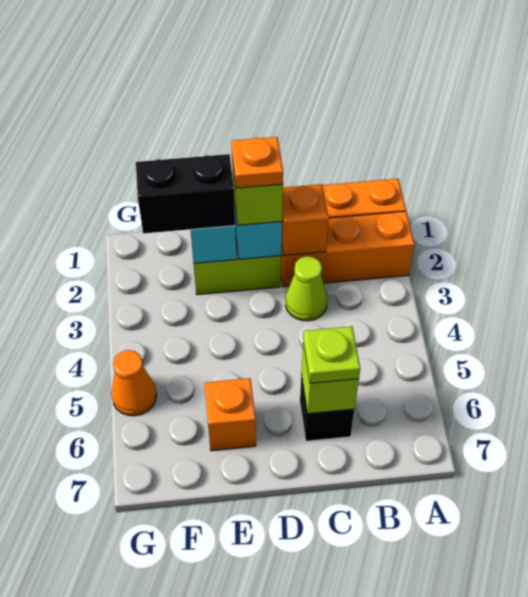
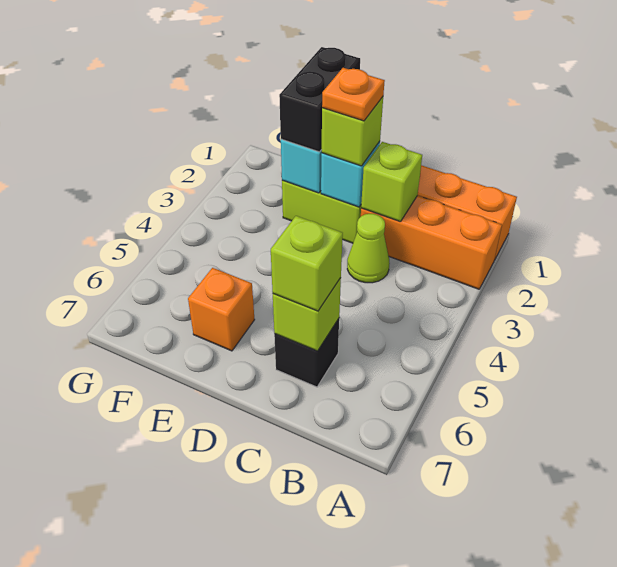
orange 1x1 brick [282,184,329,255] -> lime 1x1 brick [361,142,422,222]
lime 1x1 plate [303,326,360,383] -> lime 1x1 brick [271,216,343,311]
black 1x2 brick [136,154,235,234] -> black 1x2 brick turned to [279,47,360,152]
orange 1x1 cone [111,350,157,416] -> none

